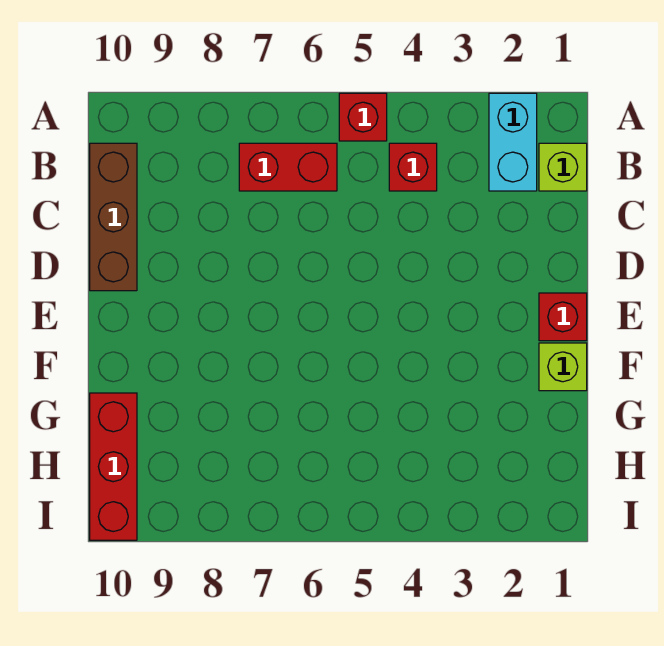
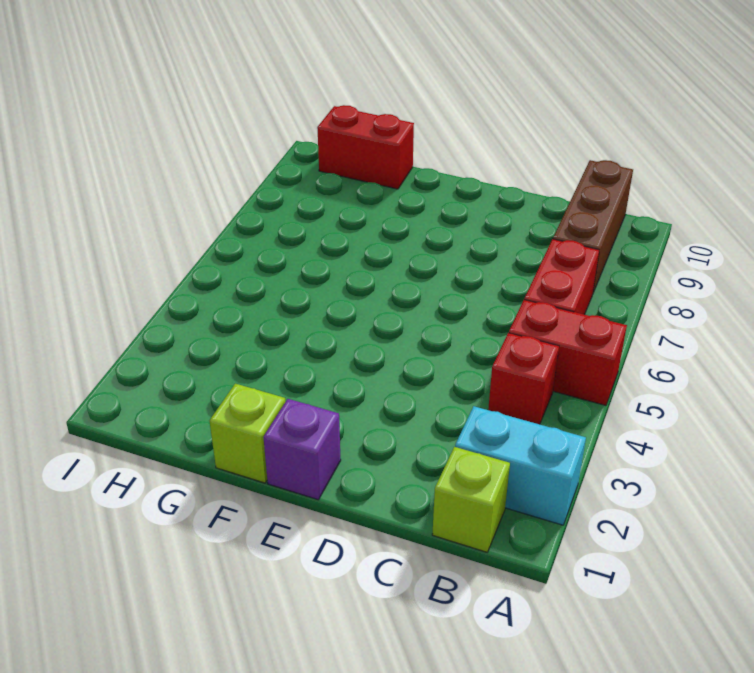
red 1x1 brick [339,93,387,141] -> red 1x2 brick [509,300,627,405]
brown 1x3 brick [90,143,137,291] -> brown 1x3 brick turned to [553,160,633,293]
red 1x1 brick [539,293,587,341] -> purple 1x1 brick [263,399,341,500]
red 1x3 brick [90,393,137,540] -> red 1x2 brick [317,105,414,189]

